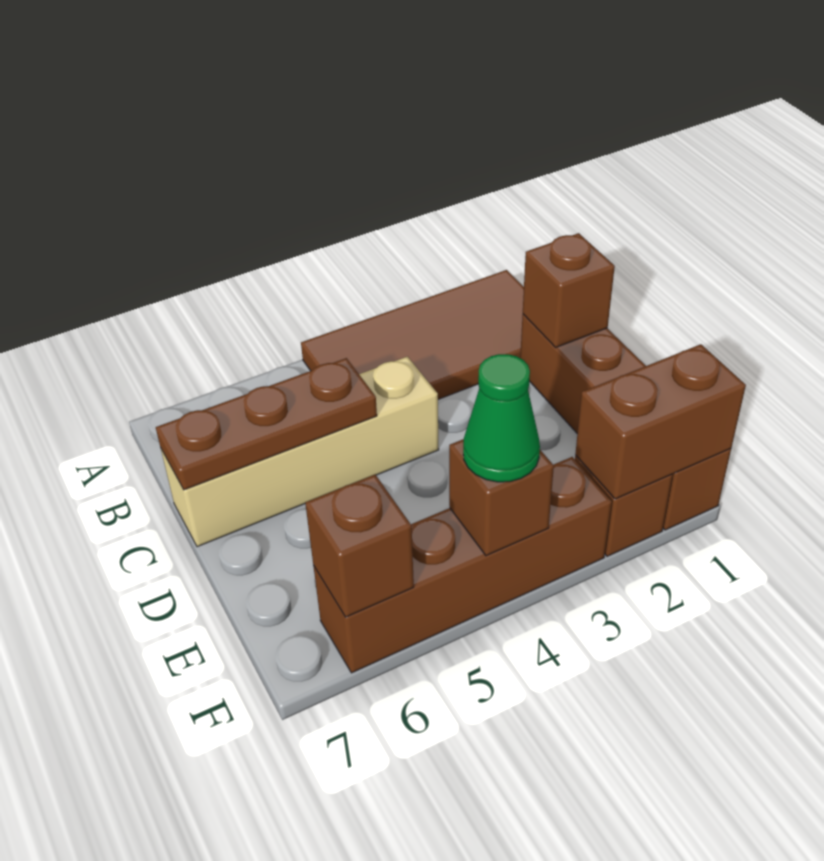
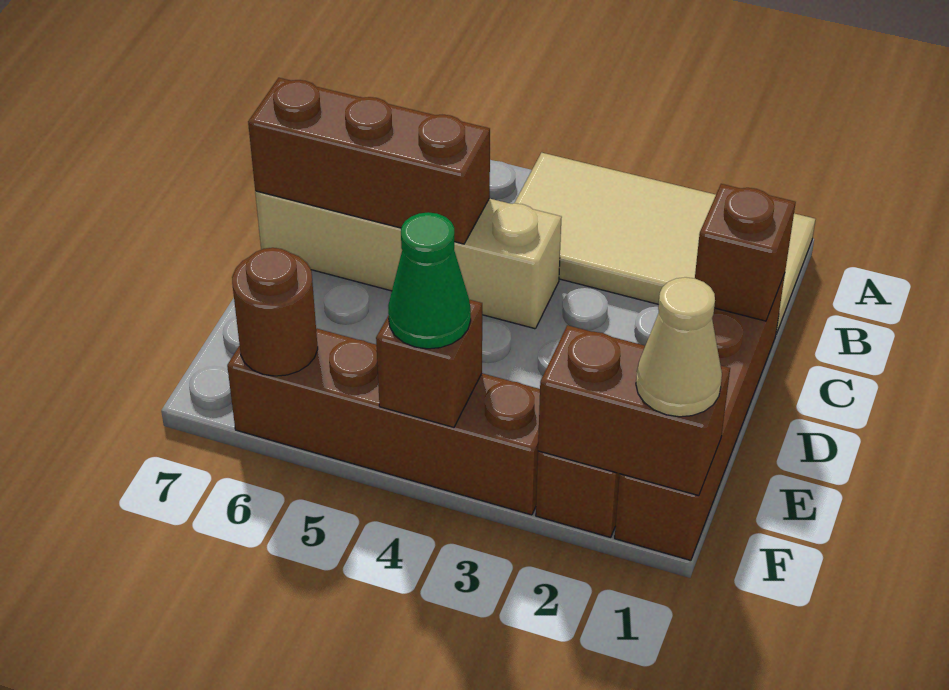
brown 2x4 tile [301,270,524,399] -> tan 2x4 tile [515,153,815,334]
brown 1x3 plate [156,358,377,490] -> brown 1x3 brick [248,78,490,244]
none -> tan 1x1 cone [636,277,722,417]
brown 1x1 brick [305,475,414,617] -> brown 1x1 round brick [232,248,318,376]

